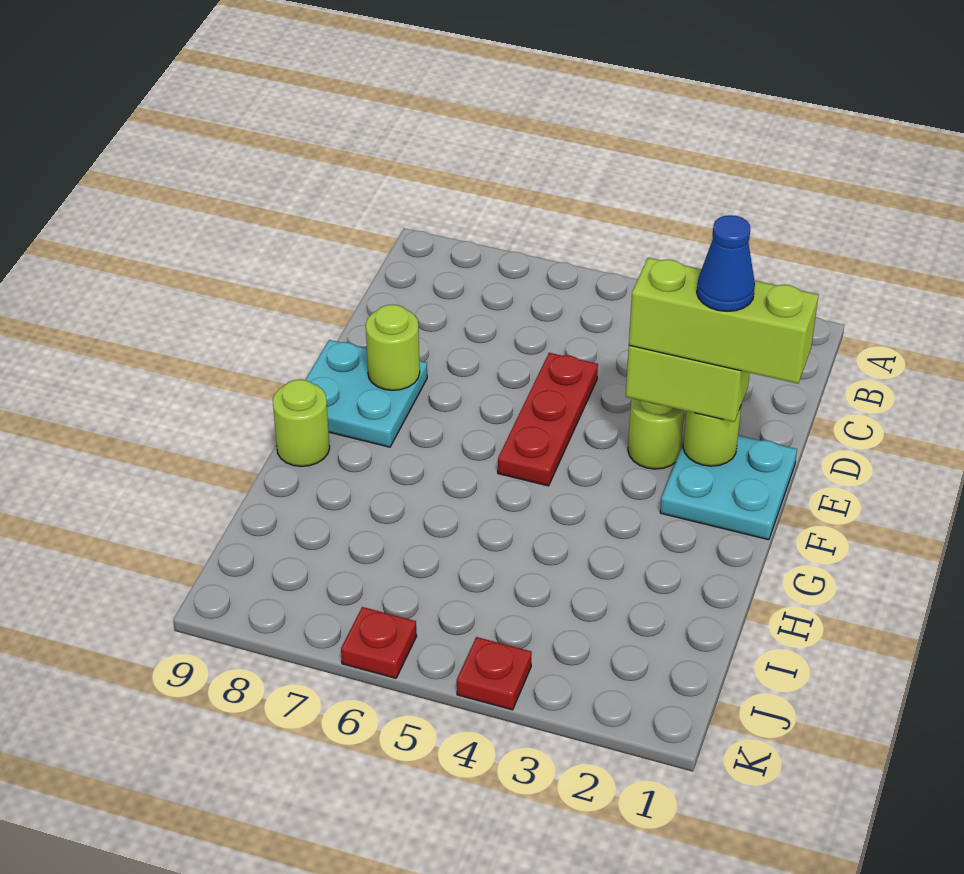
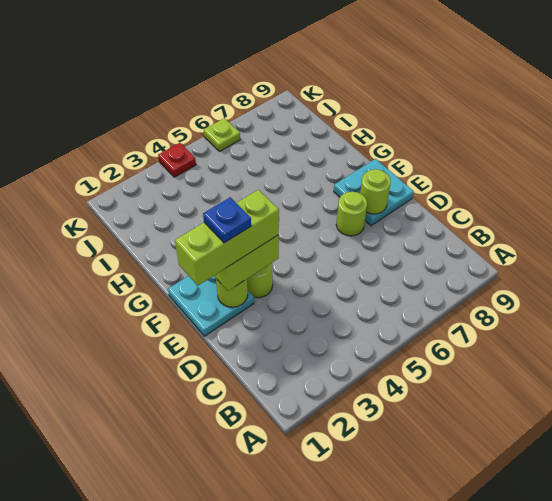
red 1x3 plate [498,353,598,486] -> none
blue 1x1 cone [697,215,755,311] -> blue 1x1 plate [203,197,251,243]
lime 1x1 round brick [273,379,330,467] -> lime 1x1 round brick moved to [336,192,367,236]
red 1x1 plate [341,607,417,678] -> lime 1x1 plate [204,118,240,152]

